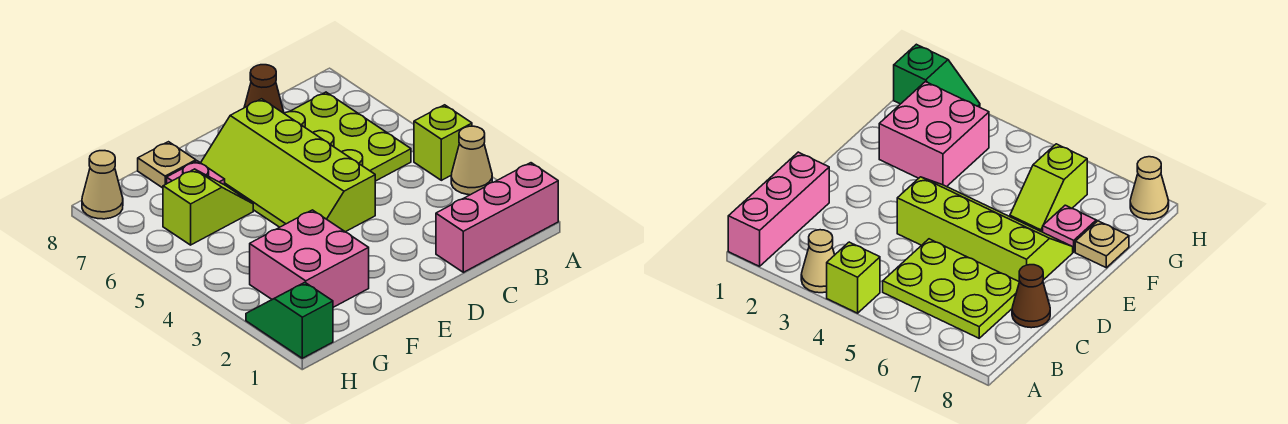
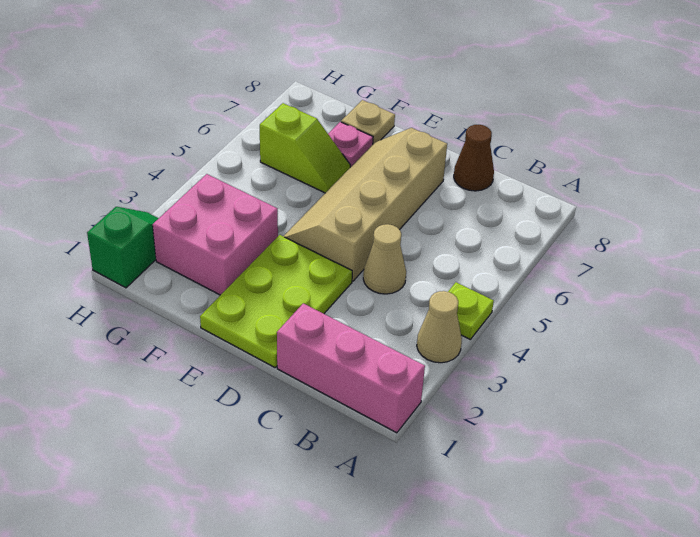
lime 1x1 brick [414,105,472,180] -> lime 1x1 plate [448,282,494,339]
lime 2x3 plate [284,92,411,181] -> lime 2x3 plate moved to [200,235,352,367]
lime 2x4 slope [201,99,375,232] -> tan 2x4 slope [283,128,447,281]
tan 1x1 cone [82,151,123,219] -> tan 1x1 cone moved to [363,224,406,294]

